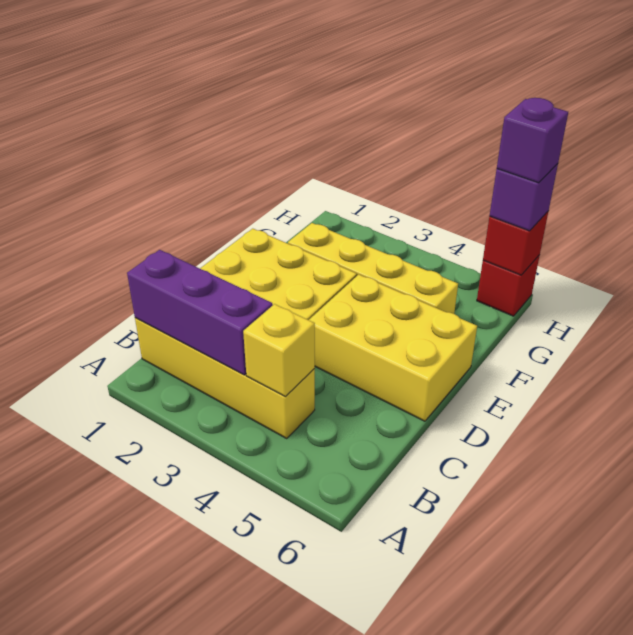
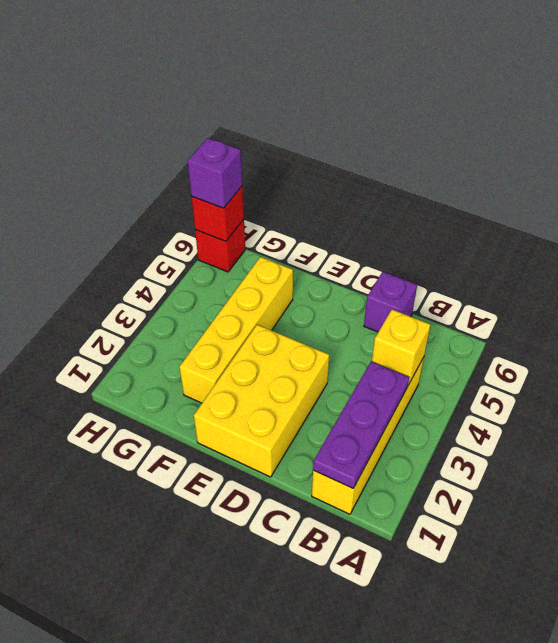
purple 1x3 brick [127,250,273,375] -> purple 1x3 plate [313,361,409,488]
yellow 2x3 brick [309,274,477,421] -> none
purple 1x1 brick [497,98,568,183] -> purple 1x1 brick moved to [364,272,417,332]

